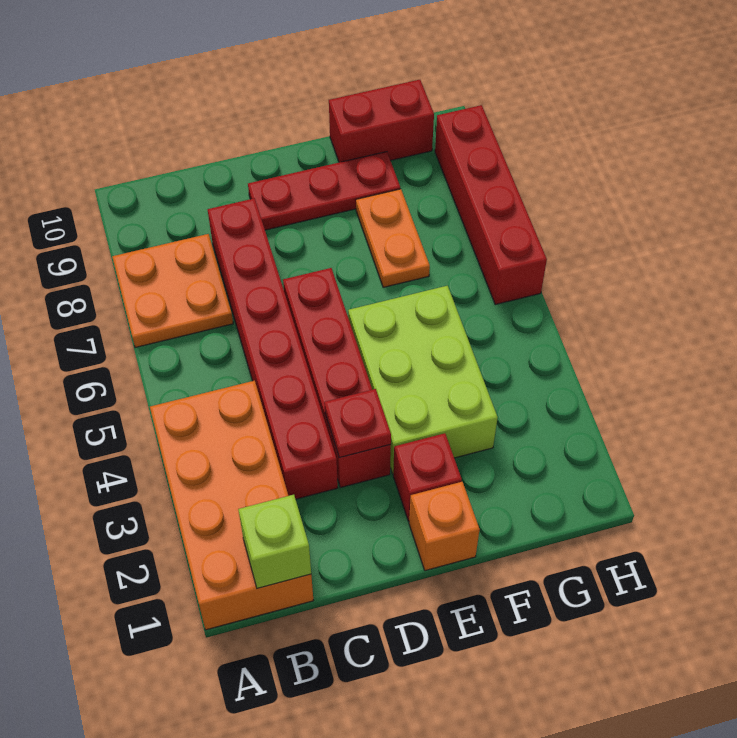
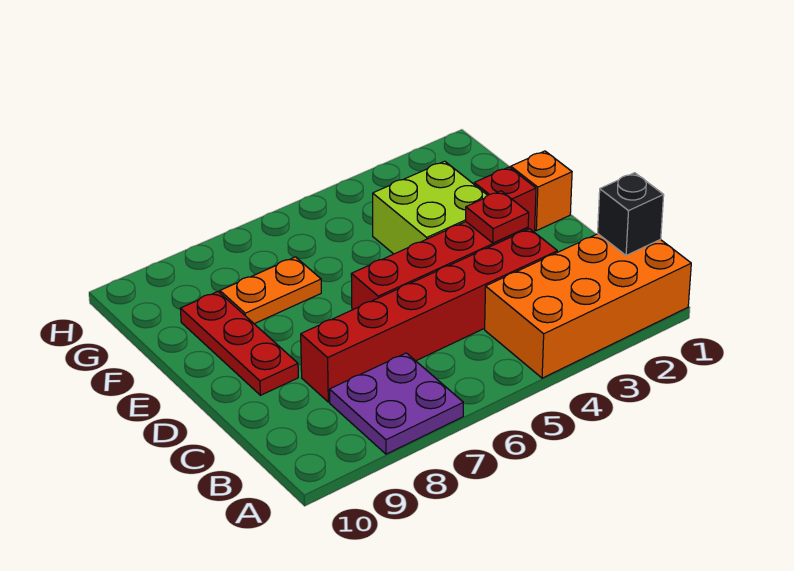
orange 2x2 plate [112,234,233,348] -> purple 2x2 plate [329,353,463,454]
lime 1x1 brick [238,495,311,588] -> black 1x1 brick [598,173,664,255]
lime 2x3 brick [348,286,498,474] -> lime 2x2 brick [373,161,488,254]
red 1x2 brick [329,80,434,162] -> none
red 1x4 brick [435,105,547,305] -> none

